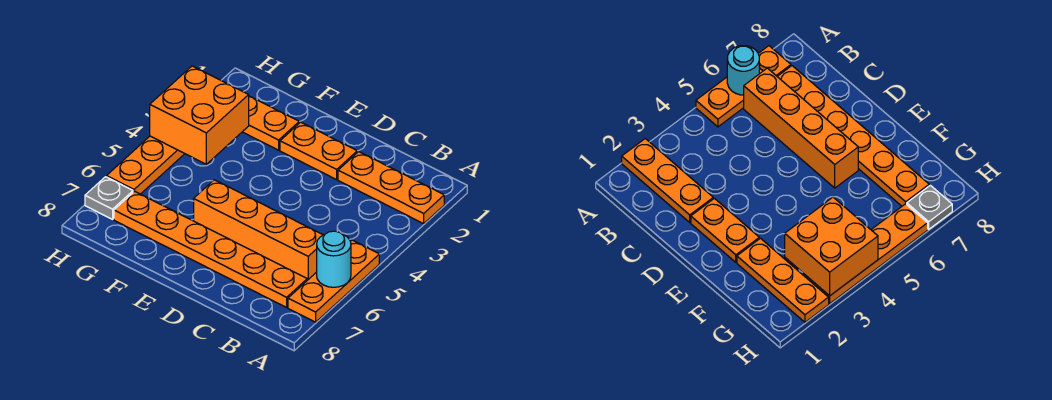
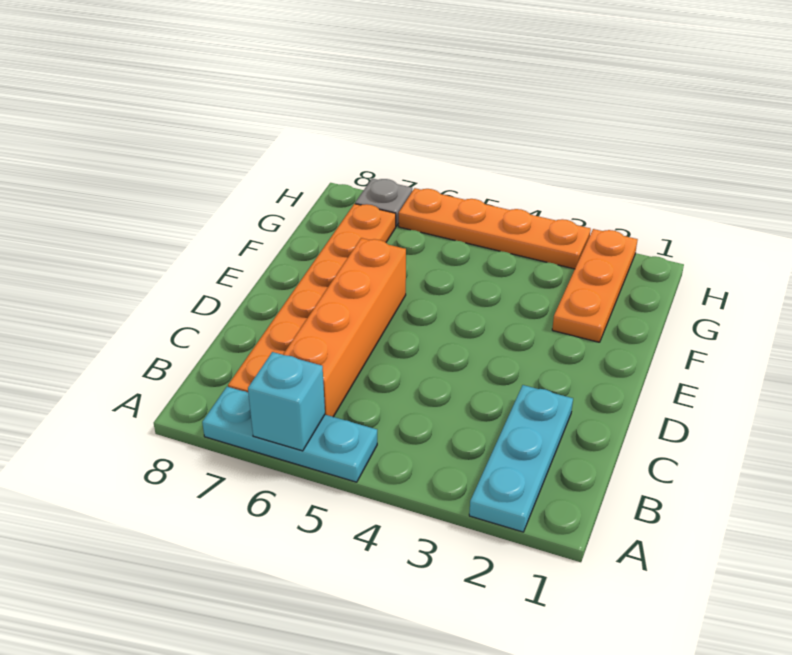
orange 1x3 plate [338,152,444,224] -> cyan 1x3 plate [469,385,573,532]
orange 1x3 plate [288,240,379,322] -> cyan 1x3 plate [202,387,377,482]
cyan 1x1 round brick [317,231,351,287] -> cyan 1x1 brick [248,352,325,451]
orange 1x2 plate [280,122,357,180] -> none
orange 2x2 brick [150,66,249,164] -> none

